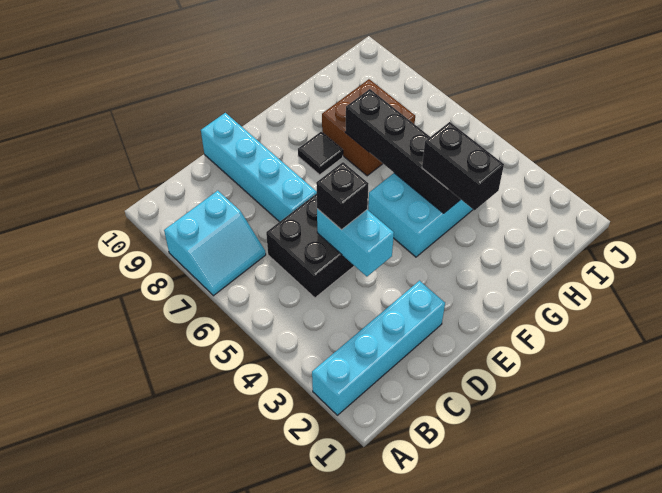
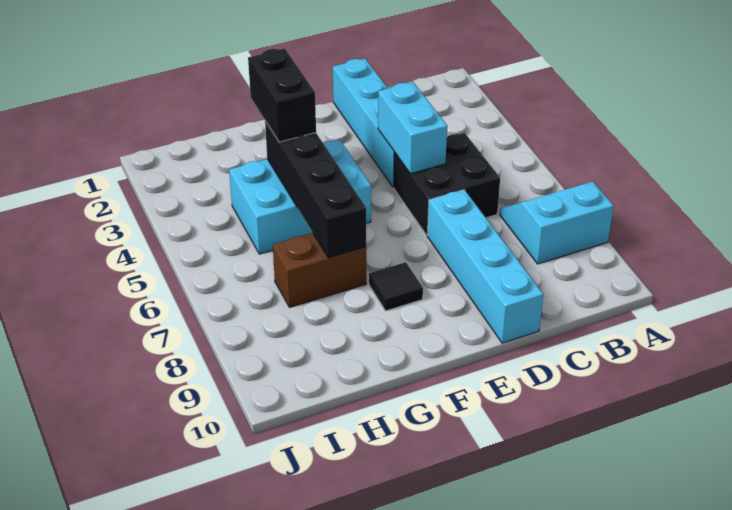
cyan 1x4 brick [312,281,445,415] -> cyan 1x4 brick turned to [333,58,394,187]
black 1x1 brick [316,162,368,230] -> none
brown 2x2 brick [322,79,415,176] -> brown 1x2 brick [273,233,366,307]

